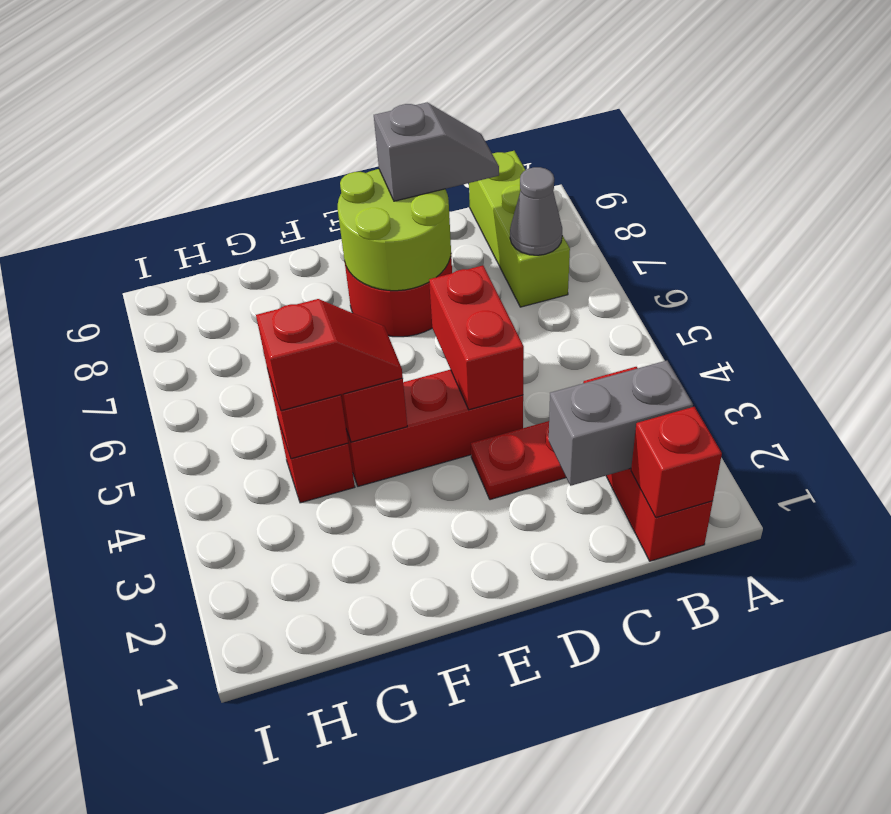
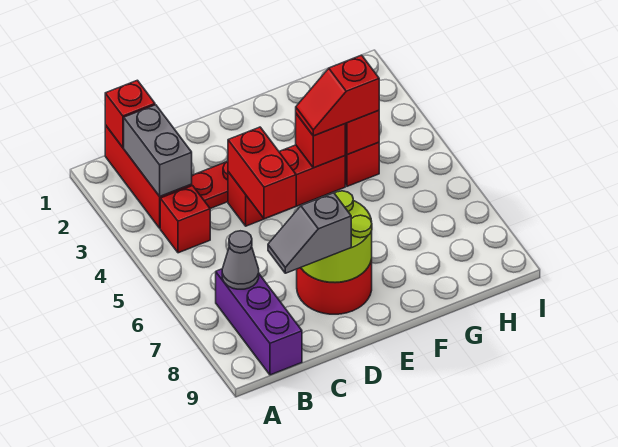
grey 1x2 brick [549,361,693,486] -> grey 1x2 brick turned to [124,105,192,196]
none -> red 1x1 brick [160,186,210,253]
lime 1x3 brick [469,151,570,307] -> purple 1x3 brick [216,269,302,375]

